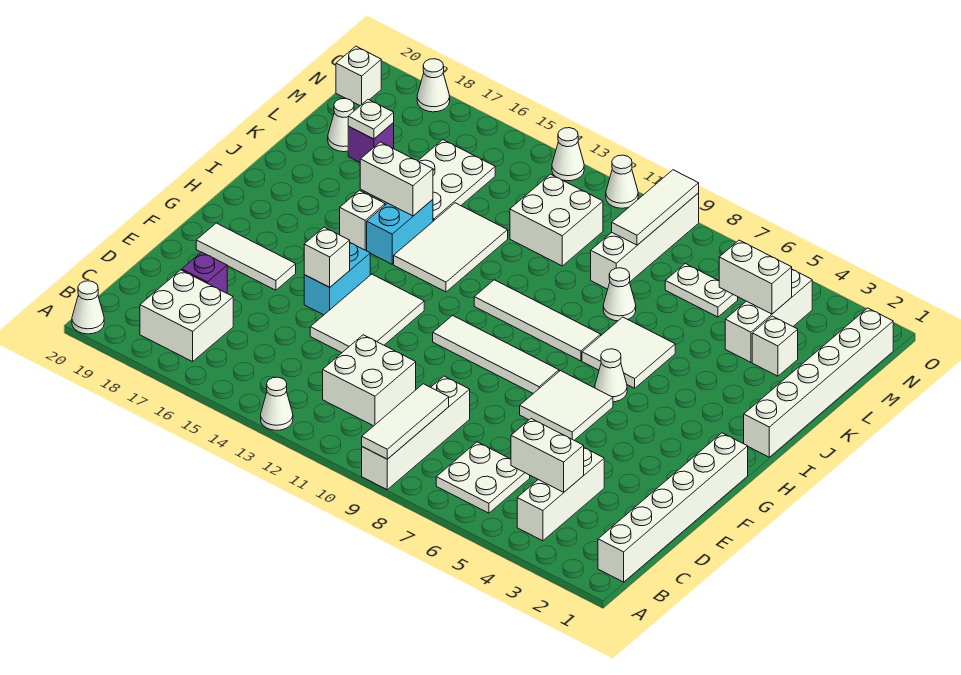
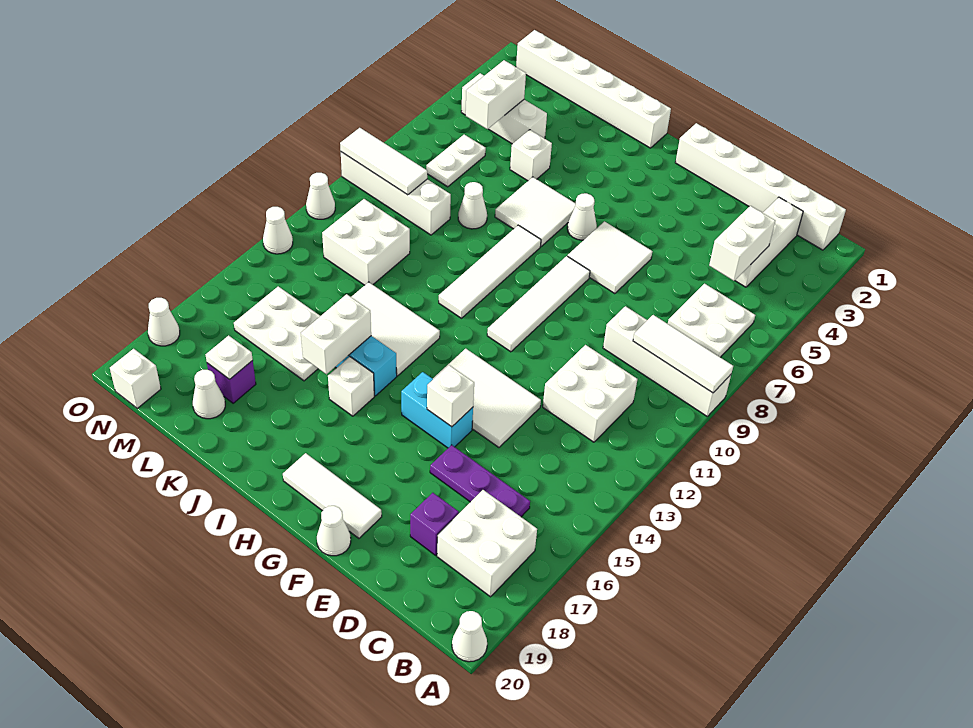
white 1x1 cone [261,377,293,430] -> white 1x1 cone moved to [317,506,351,556]
white 1x3 brick [517,448,604,541] -> white 1x3 brick turned to [735,197,803,287]
none -> purple 1x3 plate [430,445,530,517]
white 1x3 tile [196,223,296,290] -> white 1x3 tile turned to [283,453,382,538]
white 1x1 brick [752,316,798,376] -> white 1x1 brick moved to [510,130,552,181]

